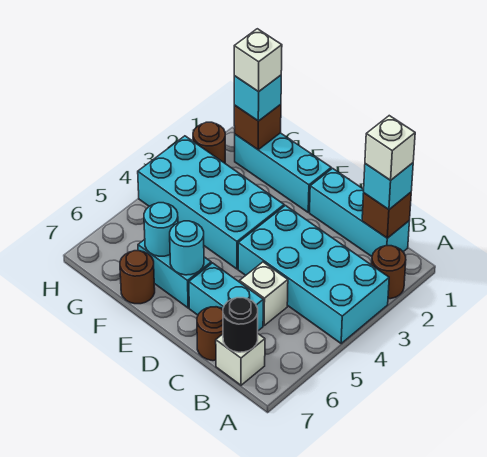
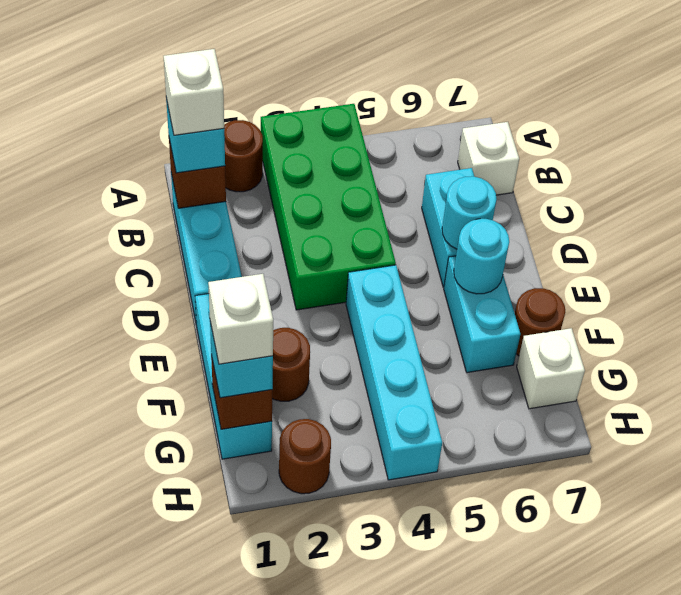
cyan 2x4 brick [238,206,389,343] -> green 2x4 brick [261,104,396,310]
black 1x1 round brick [223,298,258,352] -> none
white 1x1 brick [240,262,288,325] -> white 1x1 brick moved to [517,328,585,409]
brown 1x1 round brick [197,307,223,361] -> brown 1x1 round brick moved to [272,328,310,401]
cyan 2x4 brick [138,136,284,269] -> cyan 1x4 brick [346,265,442,480]
cyan 1x1 round brick [144,203,178,256] -> cyan 1x1 round brick moved to [442,176,497,249]

